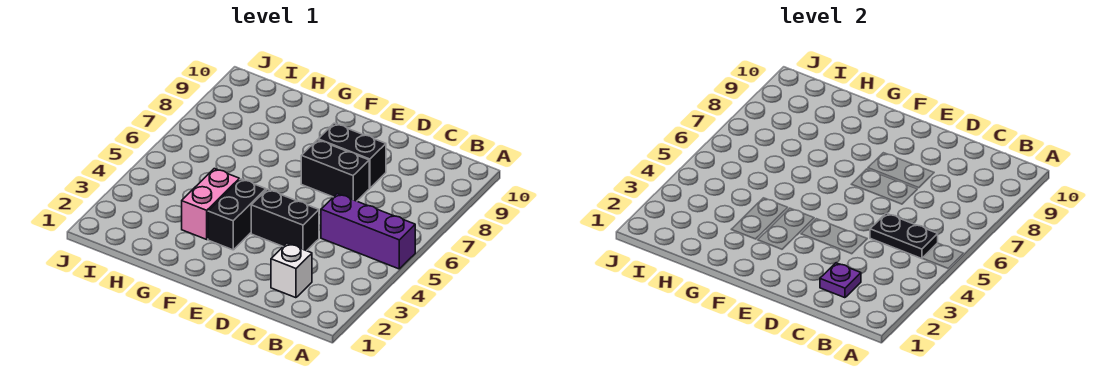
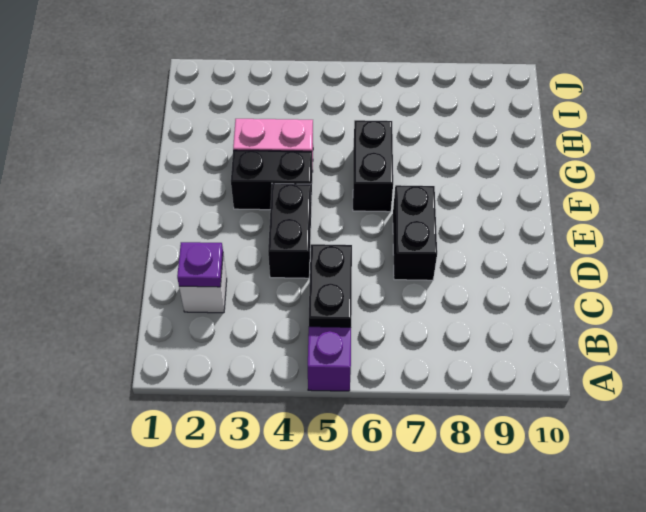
black 1x2 brick [318,123,386,188] -> black 1x2 brick moved to [353,120,393,212]

